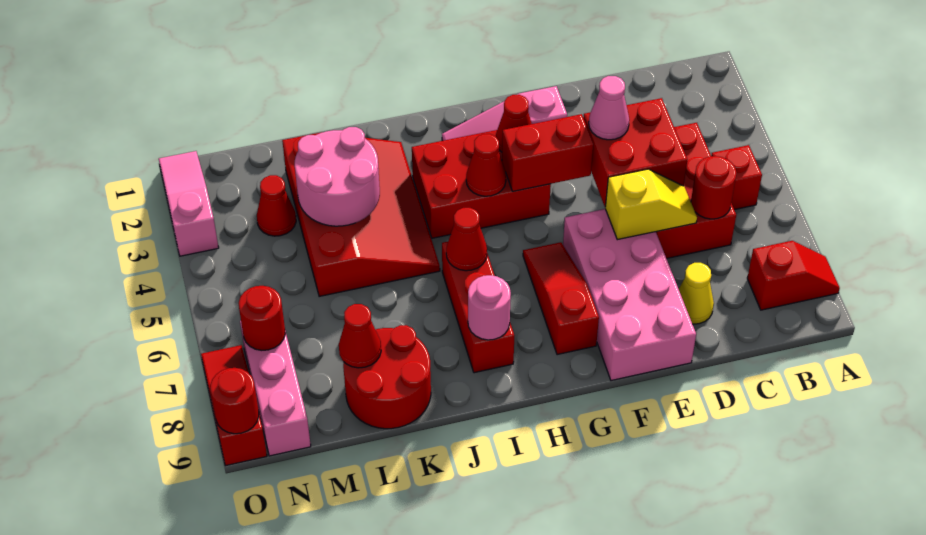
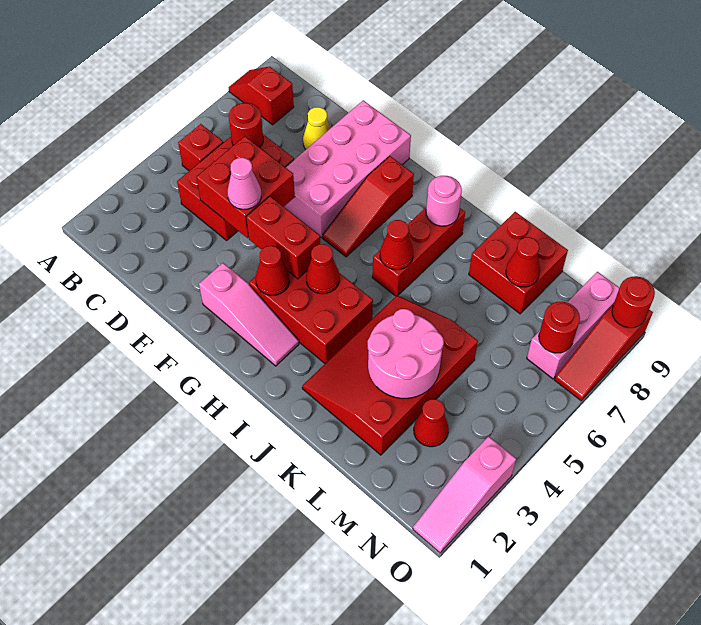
yellow 1x2 slope [605,169,697,240] -> none
red 2x2 round brick [343,325,431,429] -> red 2x2 brick [469,212,568,314]

